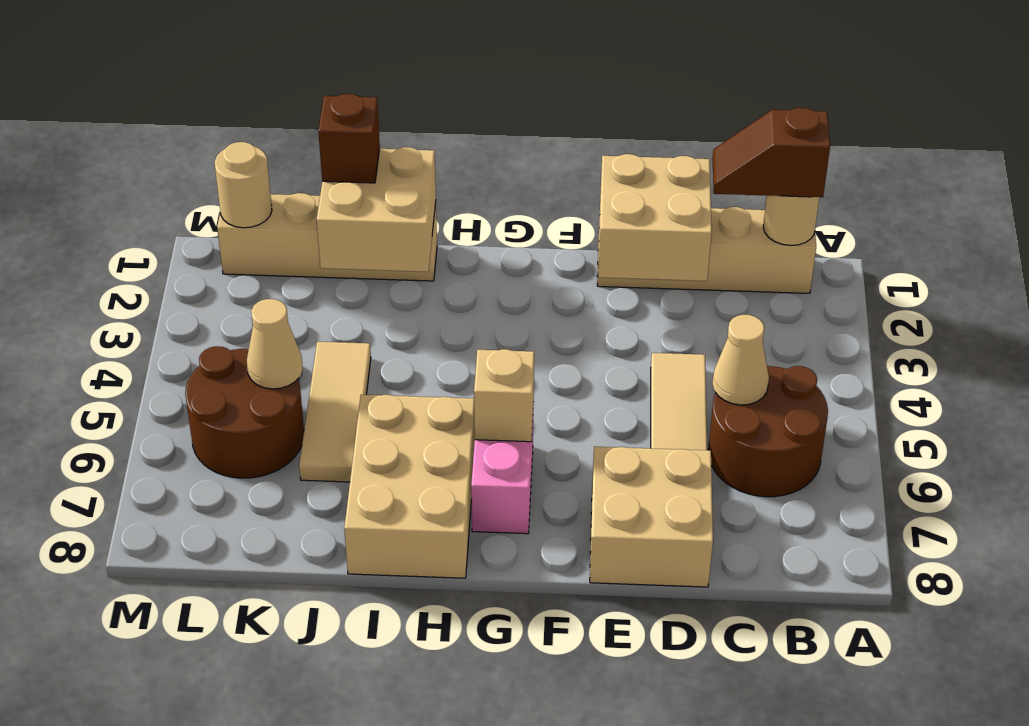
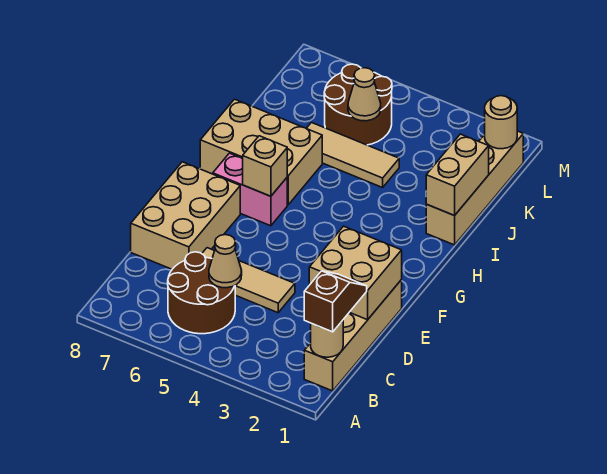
tan 2x2 brick [590,447,713,587] -> tan 2x3 brick [131,162,240,269]
tan 2x2 brick [317,147,436,272] -> tan 1x2 brick [426,134,489,216]
brown 1x1 brick [318,94,380,183] -> none

